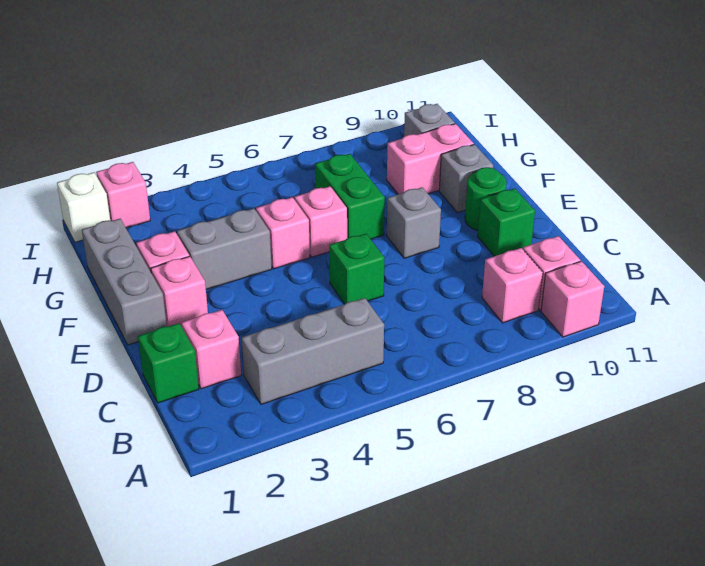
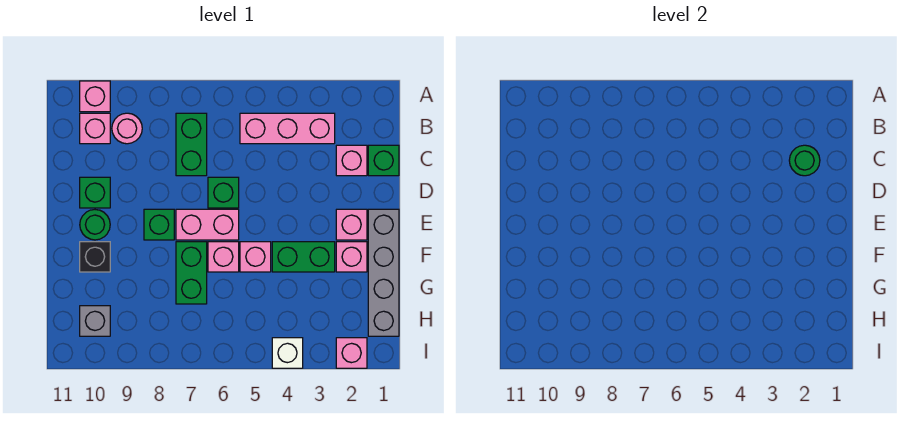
grey 1x3 brick [242,298,384,404] -> pink 1x3 brick [240,113,335,144]
none -> green 1x2 brick [176,113,207,176]
pink 1x1 brick [482,248,543,323] -> pink 1x1 round brick [112,113,142,144]
none -> green 1x1 round brick [789,145,820,176]
grey 1x3 brick [82,219,167,345] -> grey 1x4 brick [368,209,399,336]
grey 1x1 brick [387,187,441,258] -> green 1x1 brick [144,209,174,240]
grey 1x2 brick [177,208,272,289] -> green 1x2 brick [272,242,335,272]
grey 1x1 brick [439,144,493,213] -> black 1x1 brick [80,242,110,272]
pink 1x2 brick [387,124,474,194] -> pink 1x2 brick moved to [176,209,239,240]
white 1x1 brick [57,172,110,242] -> white 1x1 brick moved to [272,338,303,368]

